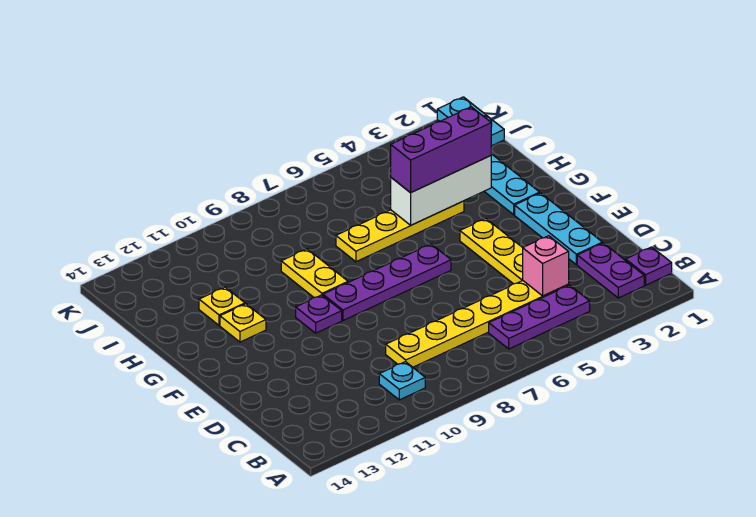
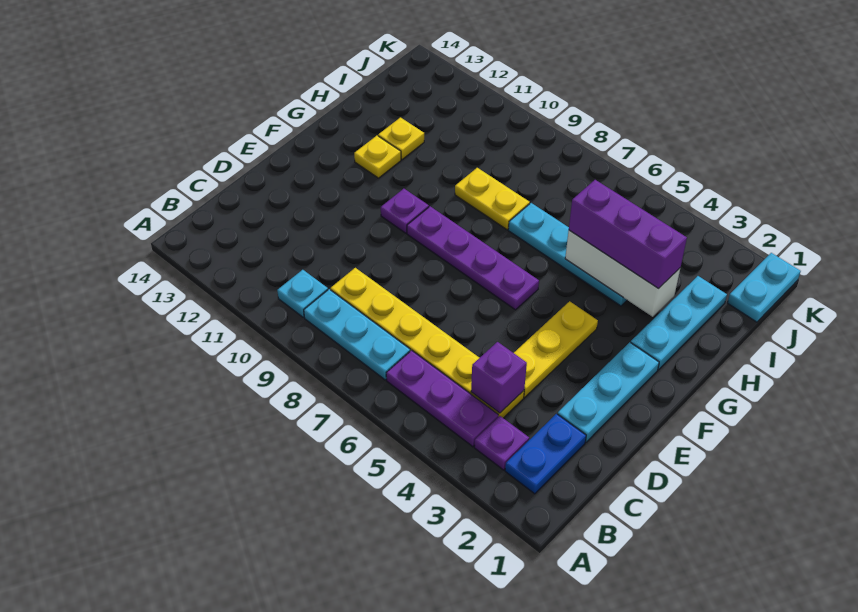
purple 1x1 plate [626,247,672,285] -> purple 1x1 plate moved to [474,416,529,470]
purple 1x2 plate [577,243,644,298] -> blue 1x2 plate [505,414,586,494]
none -> cyan 1x3 plate [304,289,410,380]
pink 1x1 brick [523,236,569,296] -> purple 1x1 brick [471,342,527,413]
yellow 1x2 plate [281,249,348,298] -> yellow 1x2 plate turned to [455,168,530,230]
yellow 1x4 plate [336,201,464,262] -> cyan 1x4 plate [508,203,627,306]

